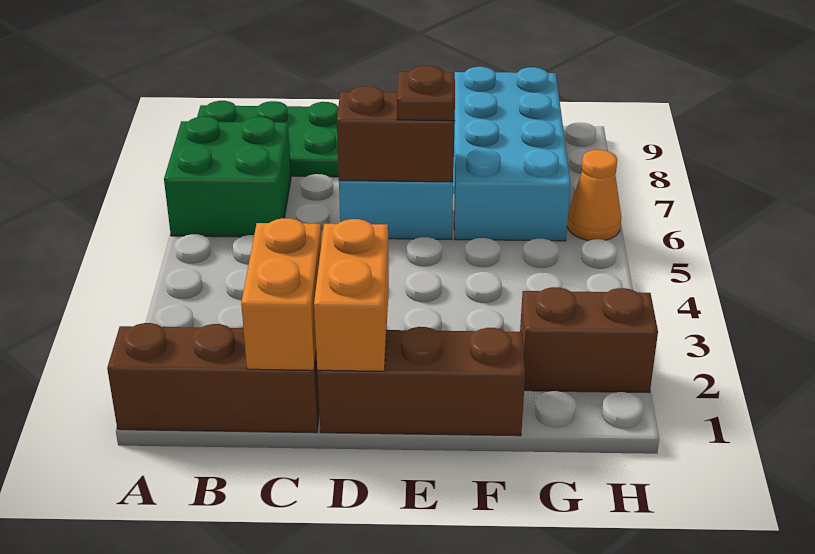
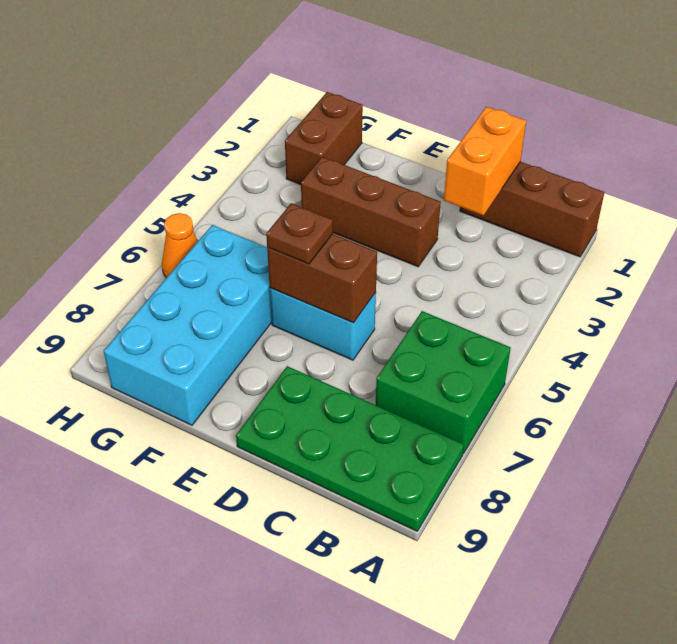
brown 1x3 brick [317,327,525,436] -> brown 1x3 brick moved to [301,157,441,267]
orange 1x2 brick [314,219,389,371] -> none
brown 1x2 brick [520,287,658,393] -> brown 1x2 brick turned to [285,92,363,184]

